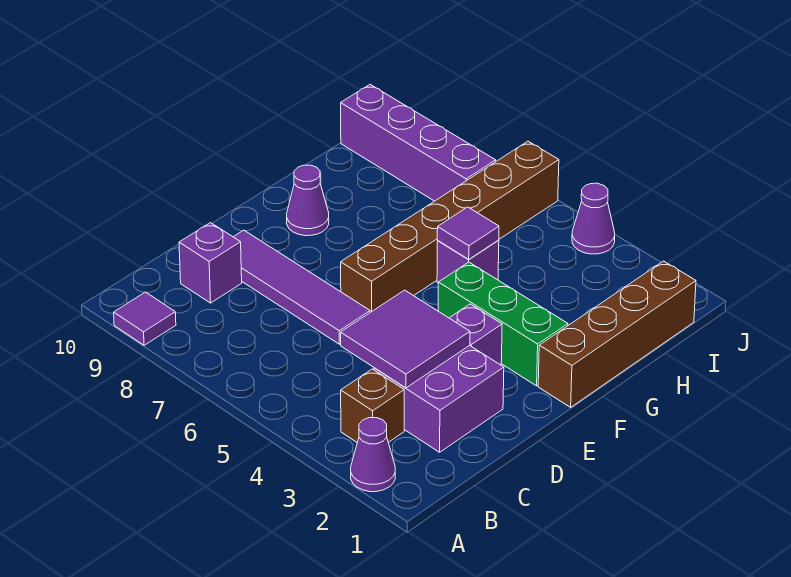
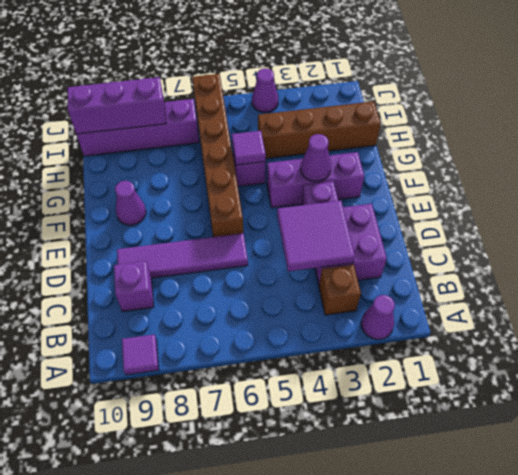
brown 1x4 brick [538,261,696,407] -> brown 1x4 brick turned to [258,101,381,158]
green 1x3 brick [438,262,568,386] -> purple 1x3 brick [267,152,364,208]
none -> purple 1x1 cone [301,134,331,181]
none -> purple 1x3 brick [67,77,166,134]

